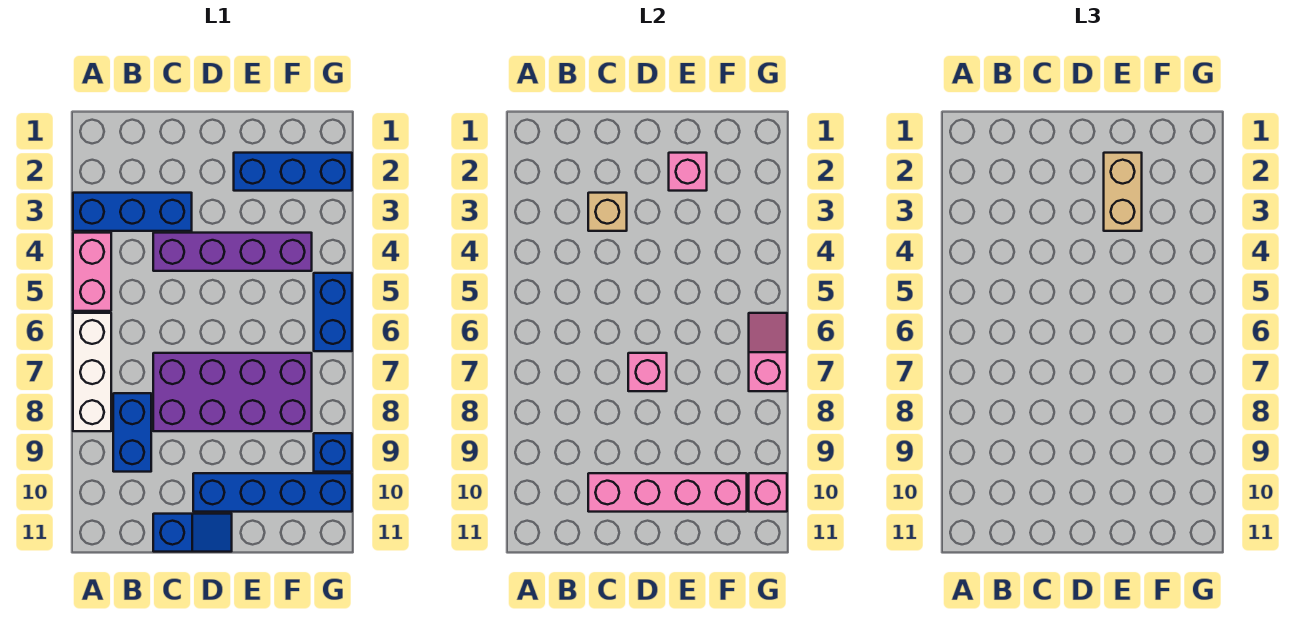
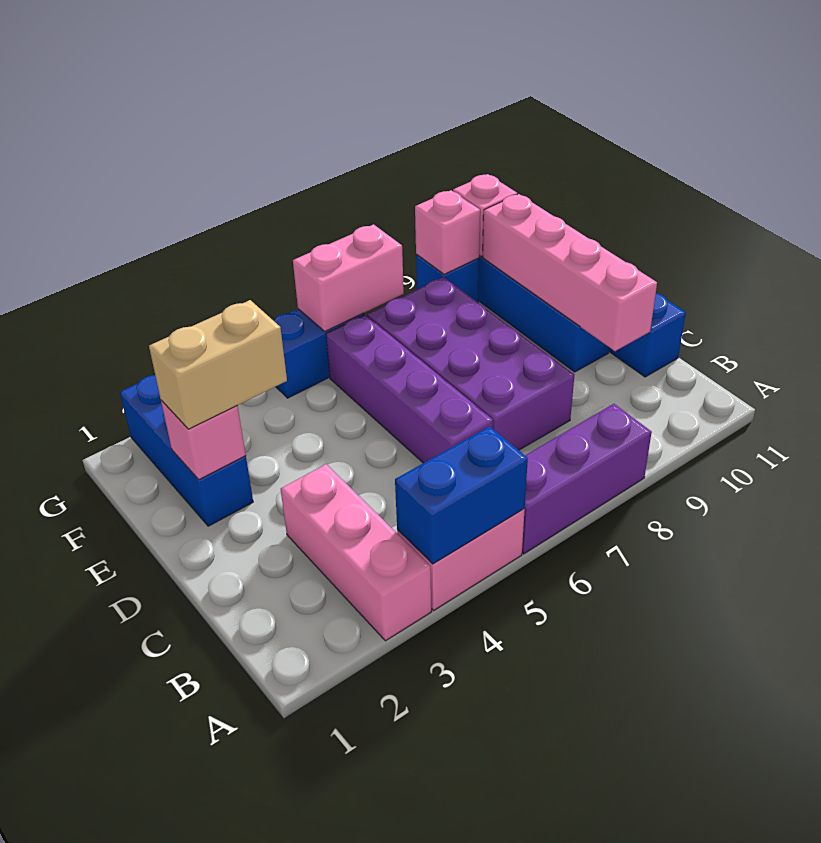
blue 1x3 brick [73,193,192,231] -> pink 1x3 brick [281,464,431,641]
white 1x3 brick [73,313,111,431] -> purple 1x3 brick [522,404,652,554]
blue 1x2 brick [113,393,151,472] -> blue 1x2 brick moved to [395,426,528,564]
tan 1x1 brick [588,193,627,231] -> none
purple 1x4 brick [153,233,312,271] -> purple 1x4 brick moved to [326,315,493,463]
pink 1x1 brick [628,353,667,391] -> pink 1x1 brick moved to [415,190,480,274]
pink 1x2 slope [749,313,787,391] -> pink 1x2 brick [293,224,404,331]

